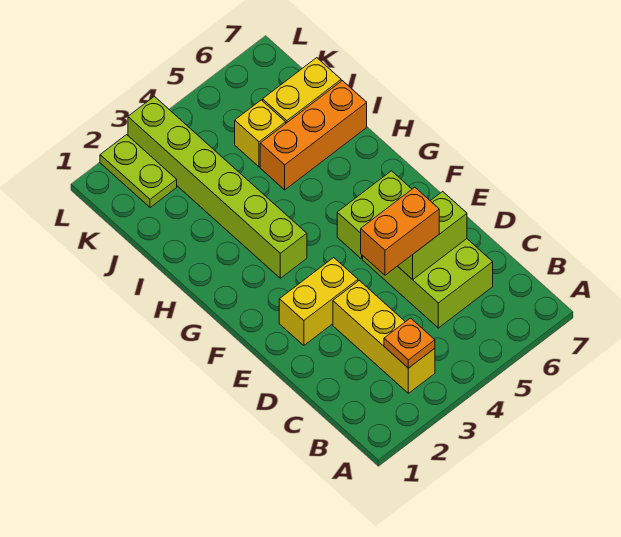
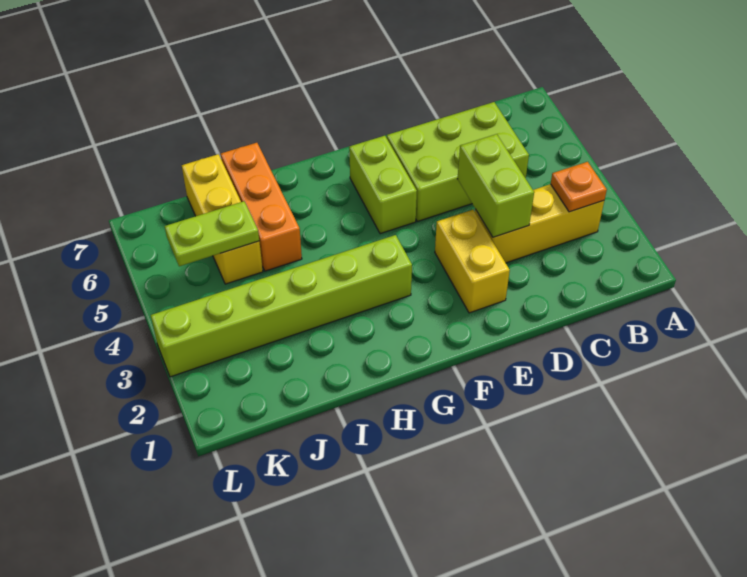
orange 1x2 brick [361,187,439,275] -> none
lime 1x2 brick [398,191,467,280] -> lime 1x2 brick moved to [458,134,534,237]
lime 1x2 plate [100,135,177,208] -> lime 1x2 plate moved to [165,201,259,266]

